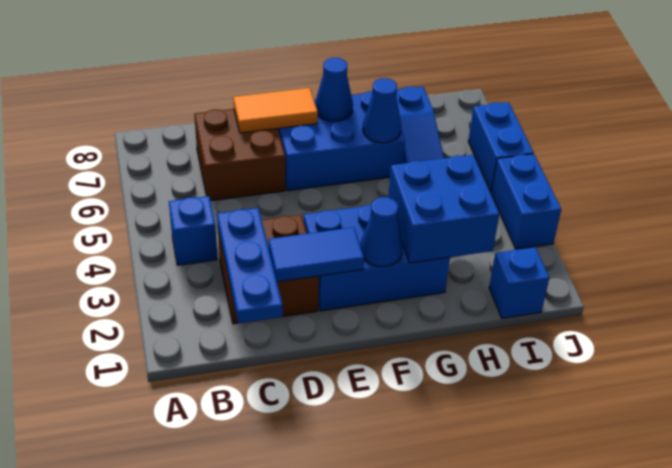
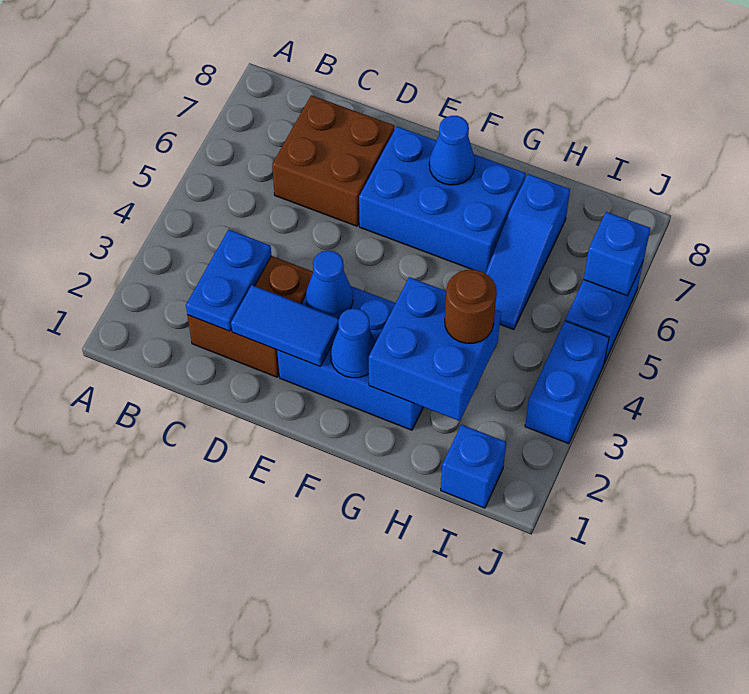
blue 1x1 brick [169,196,218,265] -> blue 1x1 brick moved to [584,212,650,296]
blue 1x3 plate [217,208,283,323] -> blue 1x2 plate [186,230,271,331]
orange 1x2 tile [233,88,318,133] -> none
blue 1x1 cone [363,78,401,143] -> blue 1x1 cone moved to [306,251,353,318]
none -> brown 1x1 round brick [445,270,497,343]

